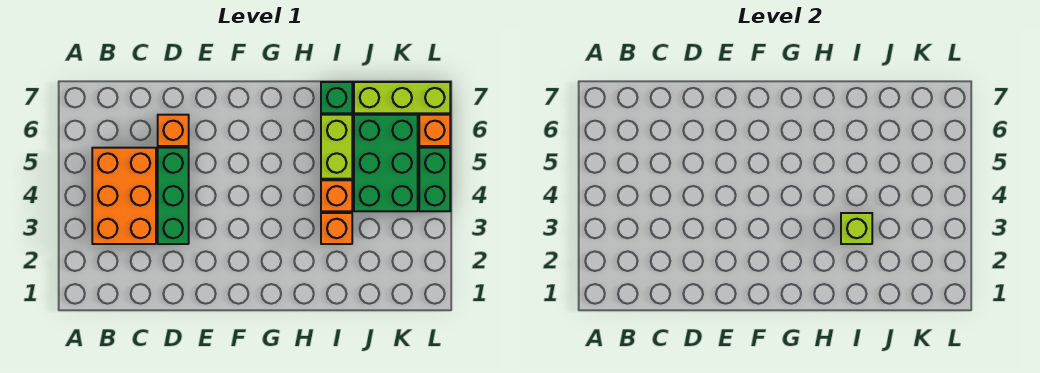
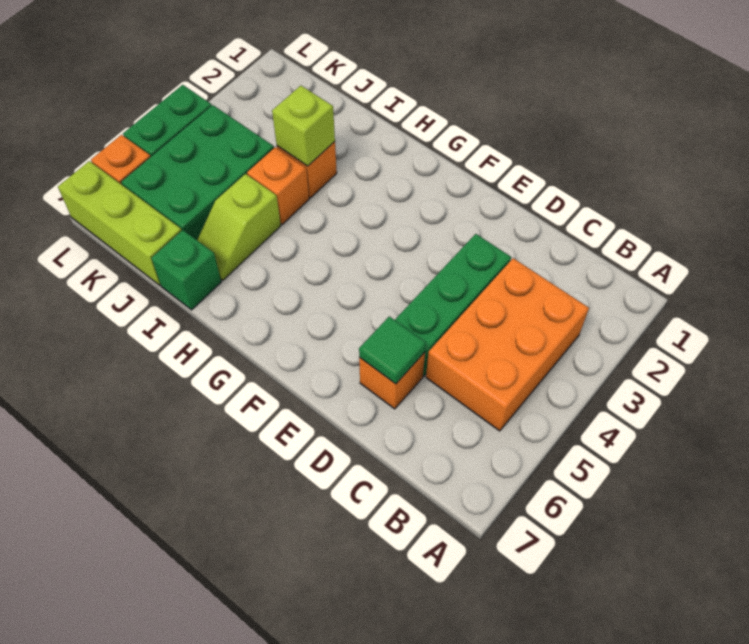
none -> green 1x1 tile [359,317,426,384]
lime 1x2 brick [321,115,352,179] -> lime 1x2 slope [197,174,281,280]

